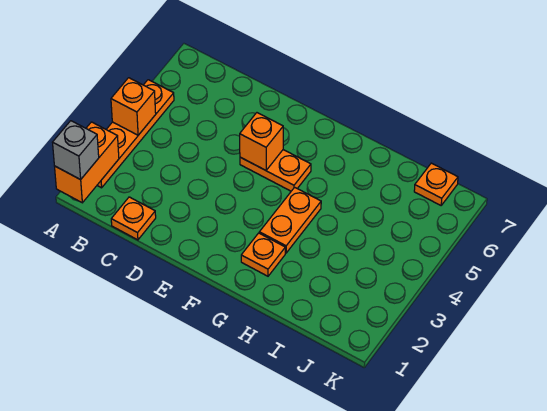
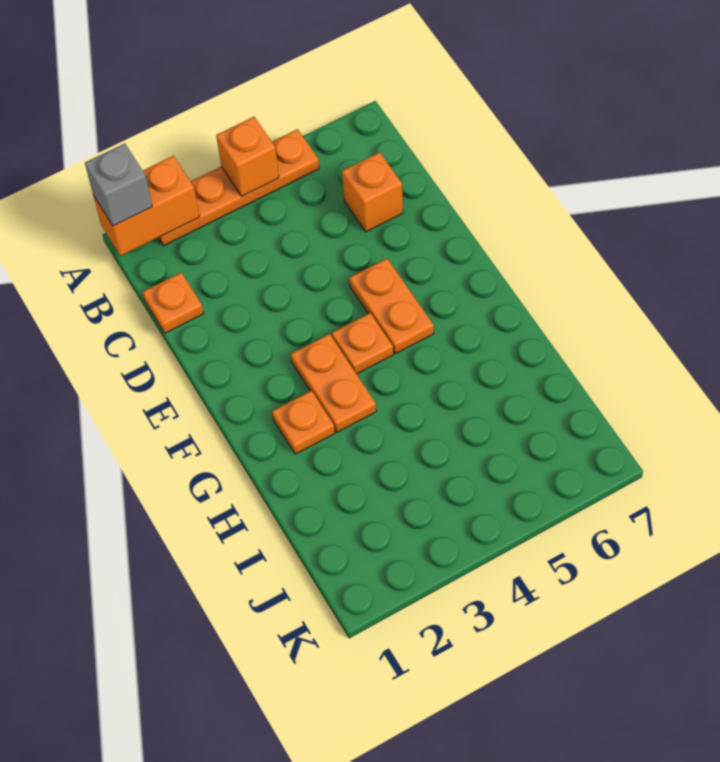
orange 1x1 brick [240,113,283,170] -> orange 1x1 brick moved to [342,152,403,232]
orange 1x2 plate [259,187,321,253] -> orange 1x2 plate turned to [291,334,376,432]
orange 1x1 plate [414,163,458,205] -> orange 1x1 plate moved to [332,313,393,374]

